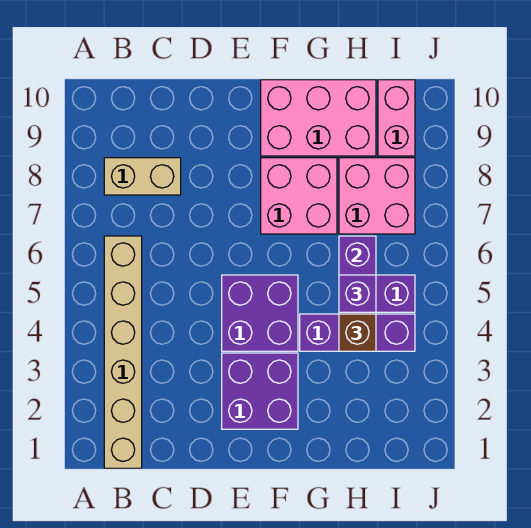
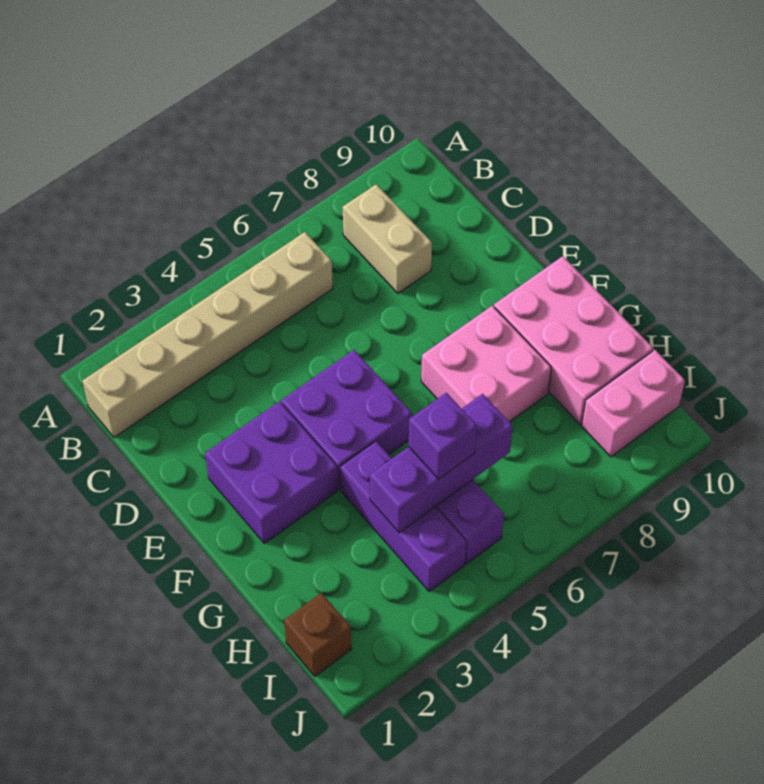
brown 1x1 brick [339,314,376,351] -> brown 1x1 brick moved to [284,593,352,676]
pink 2x2 brick [339,158,415,234] -> none

